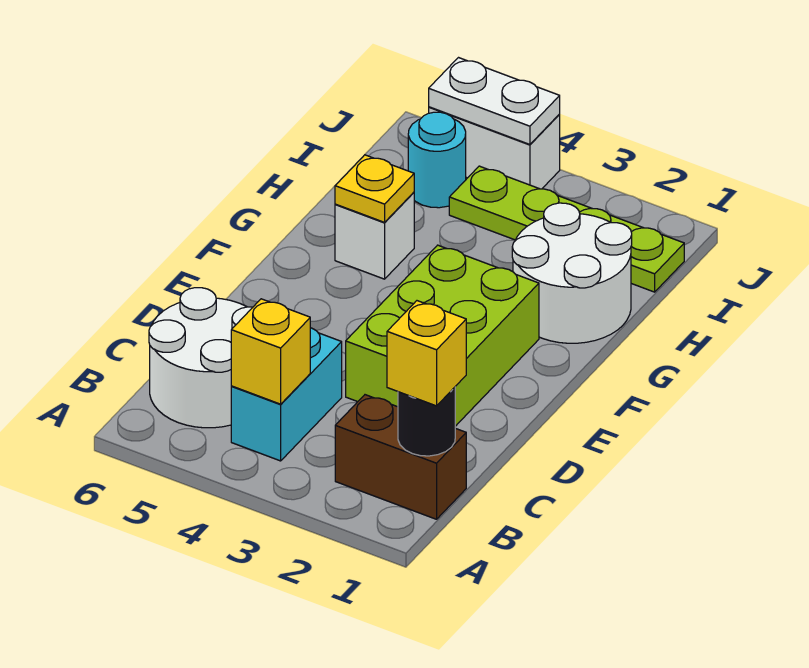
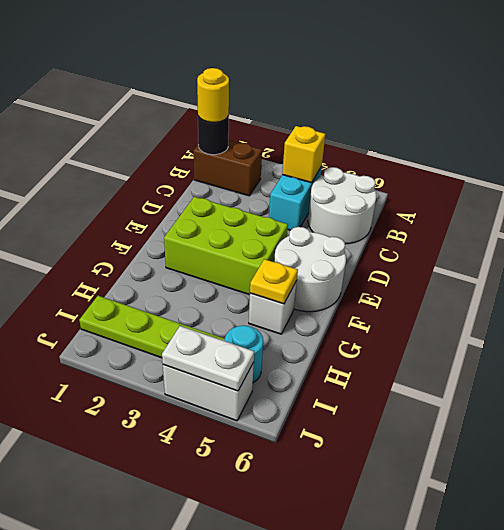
yellow 1x1 brick [387,301,466,406] -> yellow 1x1 round brick [197,68,229,122]
lime 2x3 brick [346,245,539,426] -> lime 2x3 brick turned to [164,197,288,295]
white 2x2 round brick [512,203,632,343] -> white 2x2 round brick moved to [274,227,346,312]

